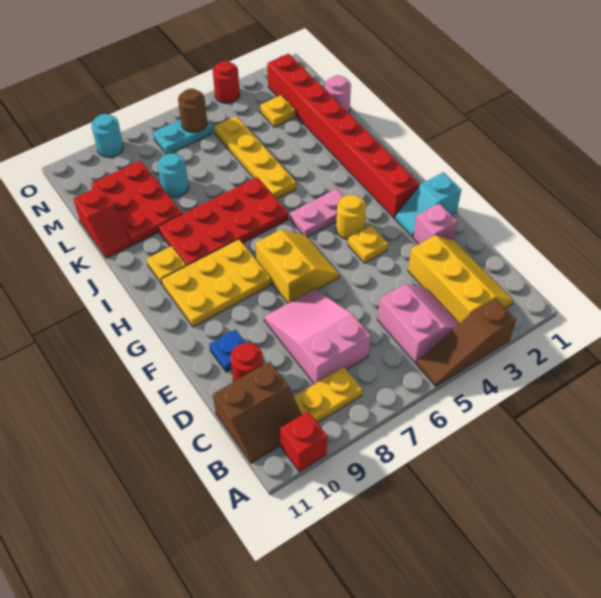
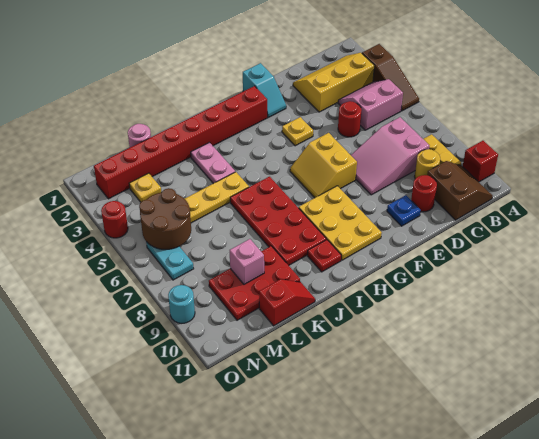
none -> red 1x1 round brick [338,101,361,137]
pink 1x1 brick [413,203,457,244] -> pink 1x1 brick moved to [230,239,264,284]
yellow 2x2 slope [255,230,339,303] -> yellow 2x2 slope turned to [290,133,357,198]
yellow 1x1 round brick [336,195,366,239] -> yellow 1x1 round brick moved to [415,149,440,179]
pink 1x2 plate [290,189,344,237] -> pink 1x2 plate moved to [191,142,235,184]
yellow 1x1 plate [147,246,186,285] -> red 1x1 plate [307,240,341,272]
cyan 1x1 round brick [158,153,189,197] -> none
brown 1x1 round brick [178,89,207,132] -> brown 2x2 round brick [139,188,191,249]

